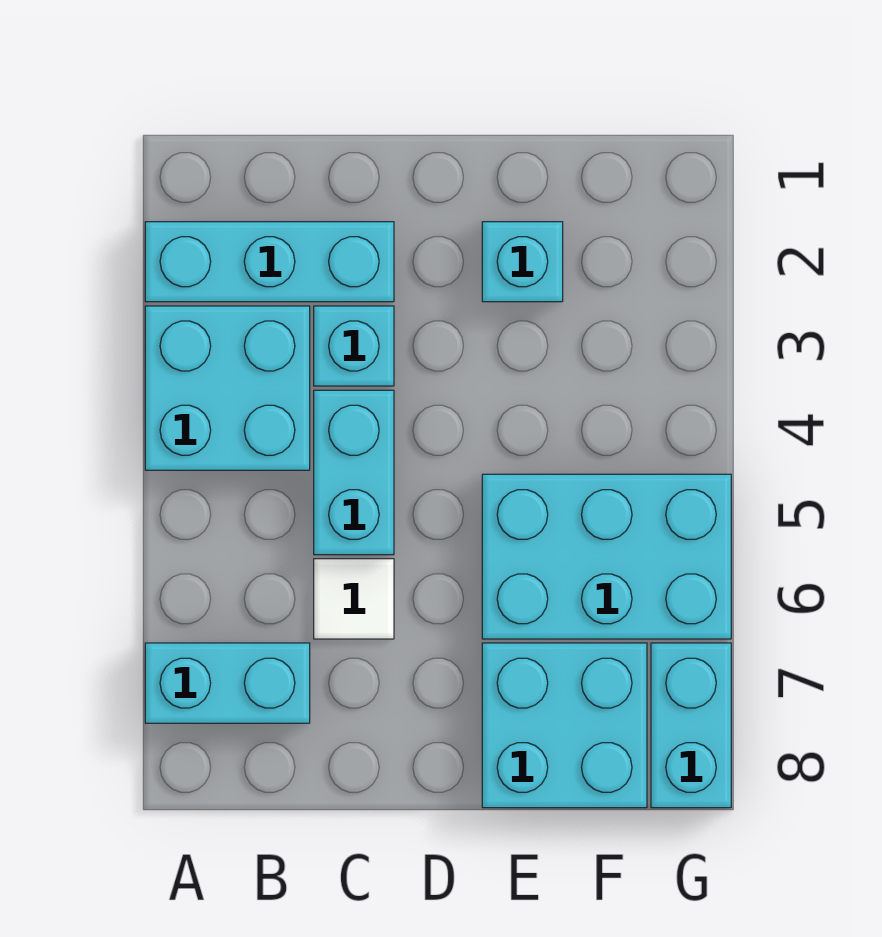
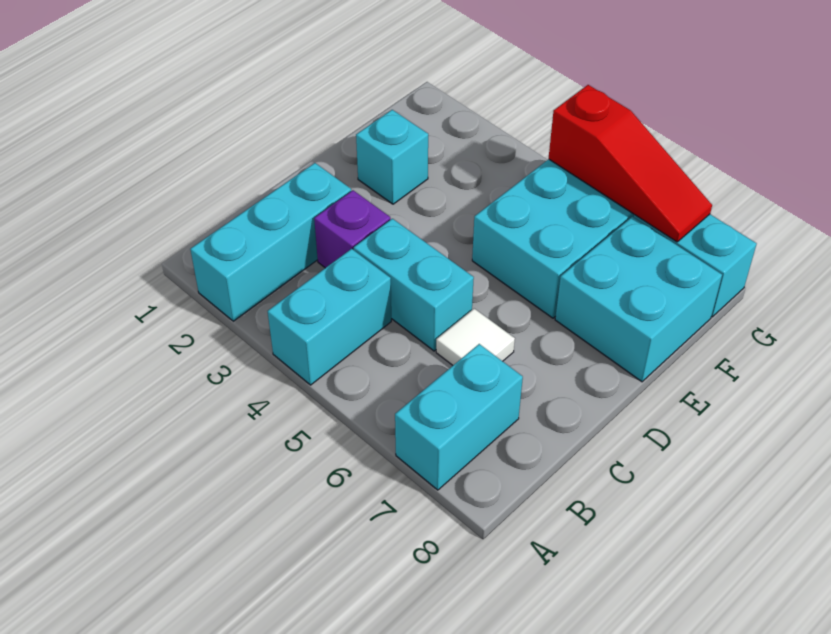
cyan 2x2 brick [145,306,310,470] -> cyan 1x2 brick [268,249,391,385]
cyan 1x1 brick [314,306,394,386] -> purple 1x1 brick [314,190,391,268]
none -> red 1x3 slope [549,85,712,242]

